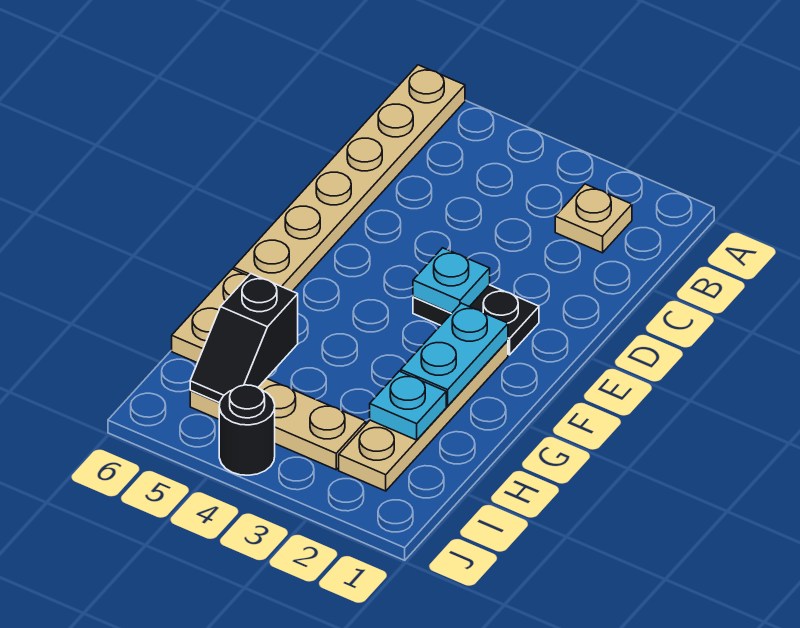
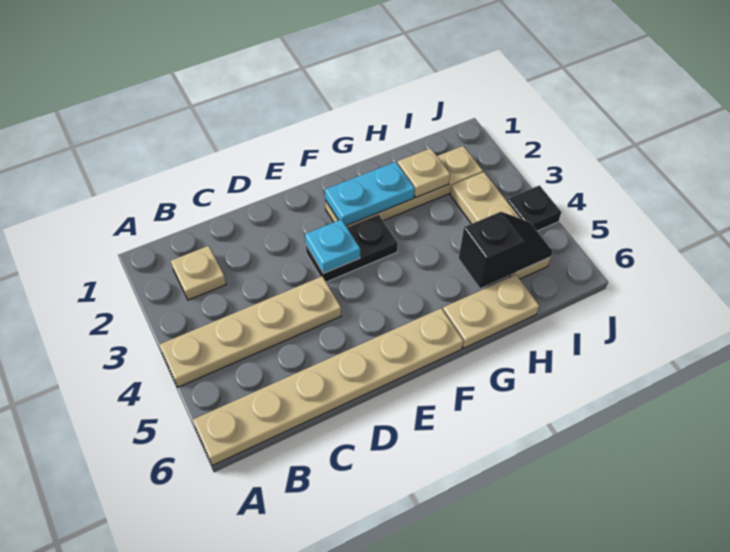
none -> tan 1x4 plate [160,276,341,387]
black 1x2 plate [413,285,539,355] -> black 1x2 plate turned to [306,215,398,282]
cyan 1x1 plate [370,371,446,440] -> tan 1x1 plate [397,148,450,197]
black 1x1 round brick [219,385,275,475] -> black 1x1 plate [507,185,561,231]

